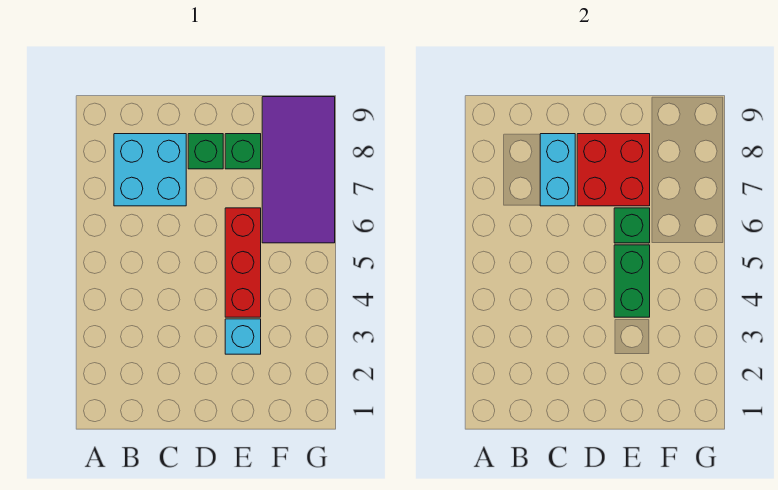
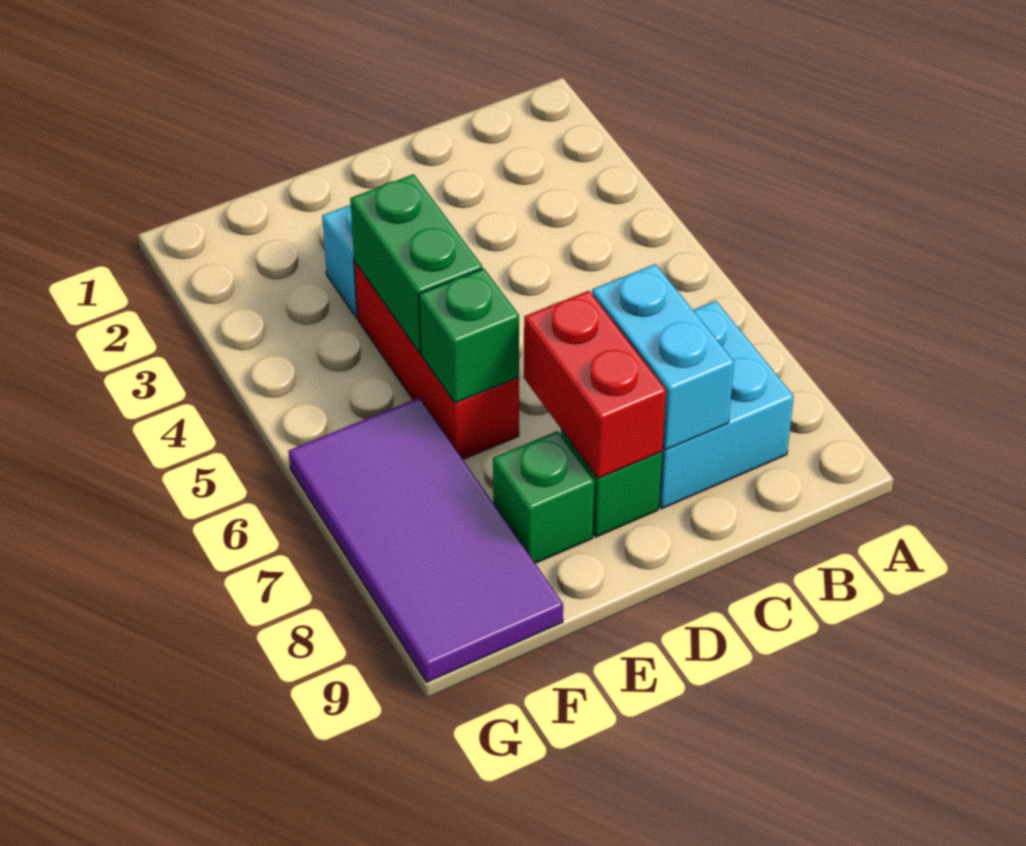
red 2x2 brick [577,134,650,206] -> red 1x2 brick [524,291,666,478]

